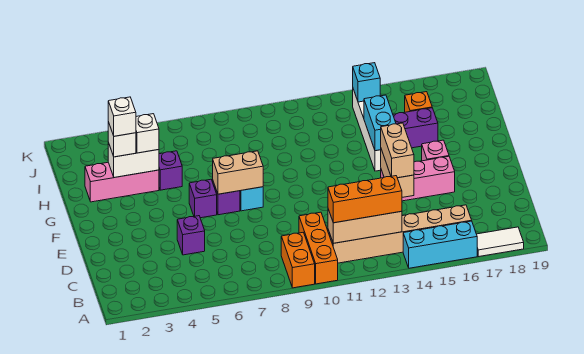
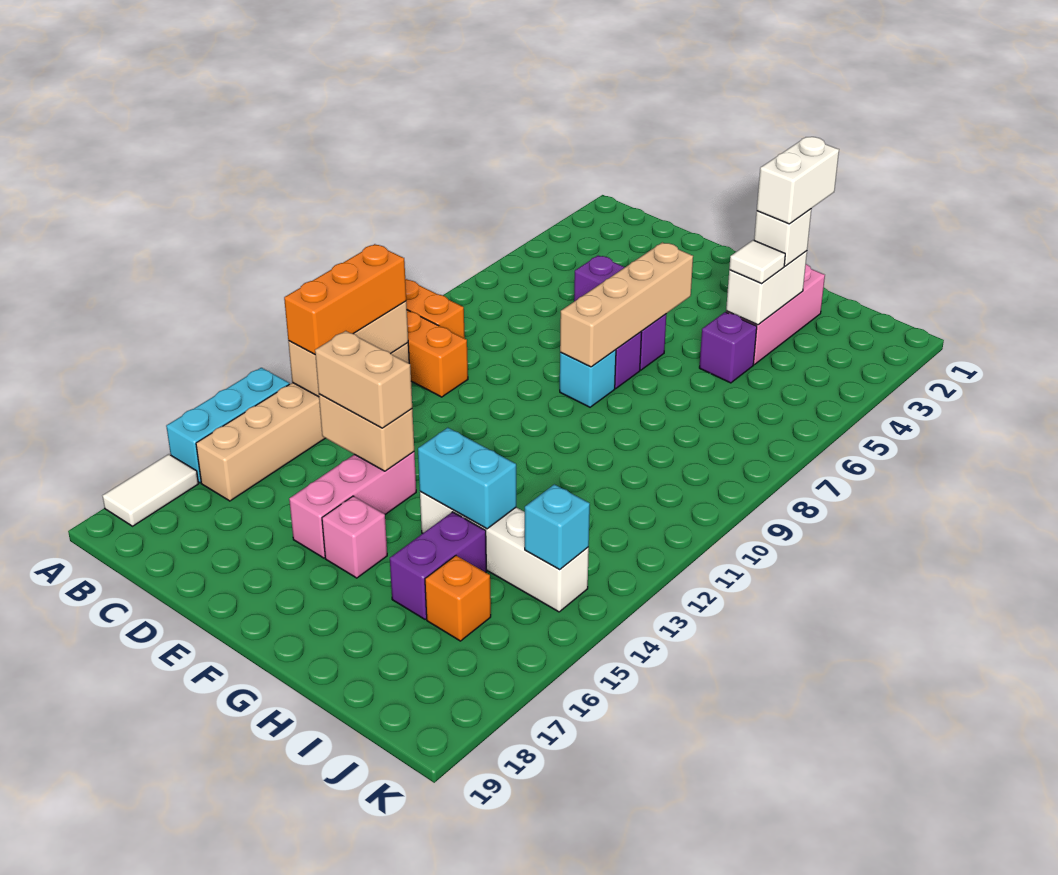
tan 1x2 brick [213,151,263,194] -> tan 1x4 brick [560,242,693,367]
white 1x1 brick [108,97,136,136] -> white 1x2 brick [757,137,839,224]
white 1x1 brick [136,114,159,153] -> white 1x1 tile [729,240,785,283]

